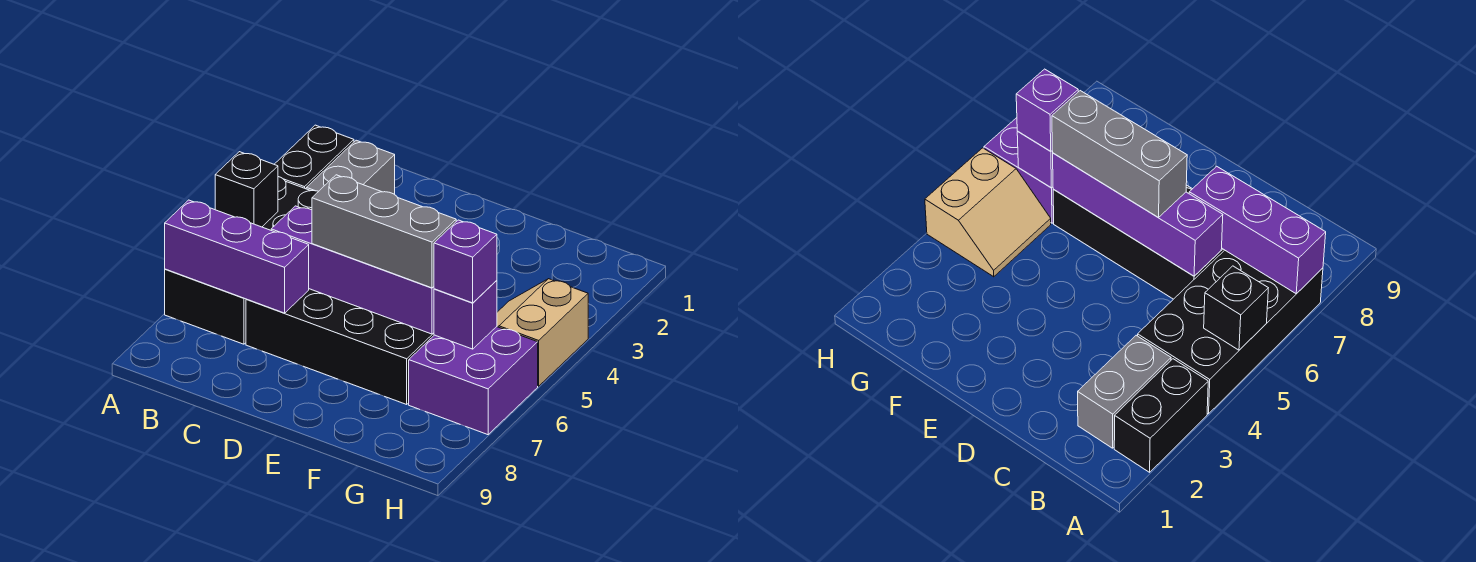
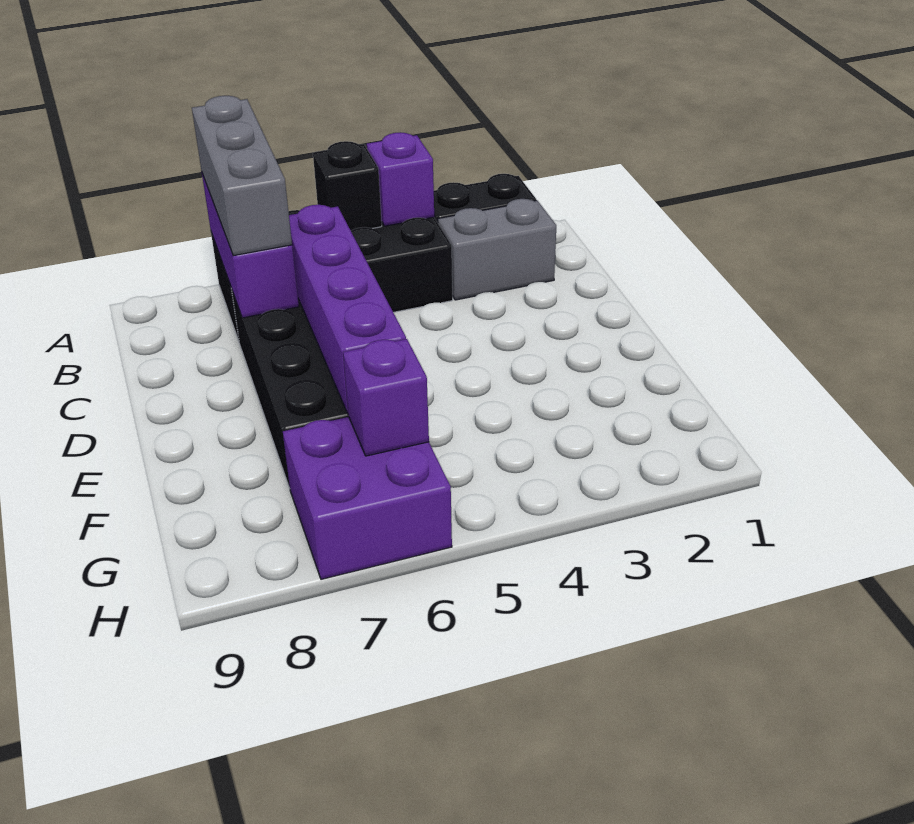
grey 1x3 brick [312,175,456,288] -> grey 1x3 brick moved to [192,96,292,256]
tan 2x2 slope [497,279,588,386] -> none
purple 1x1 brick [434,220,497,303] -> purple 1x1 brick moved to [367,133,434,226]

